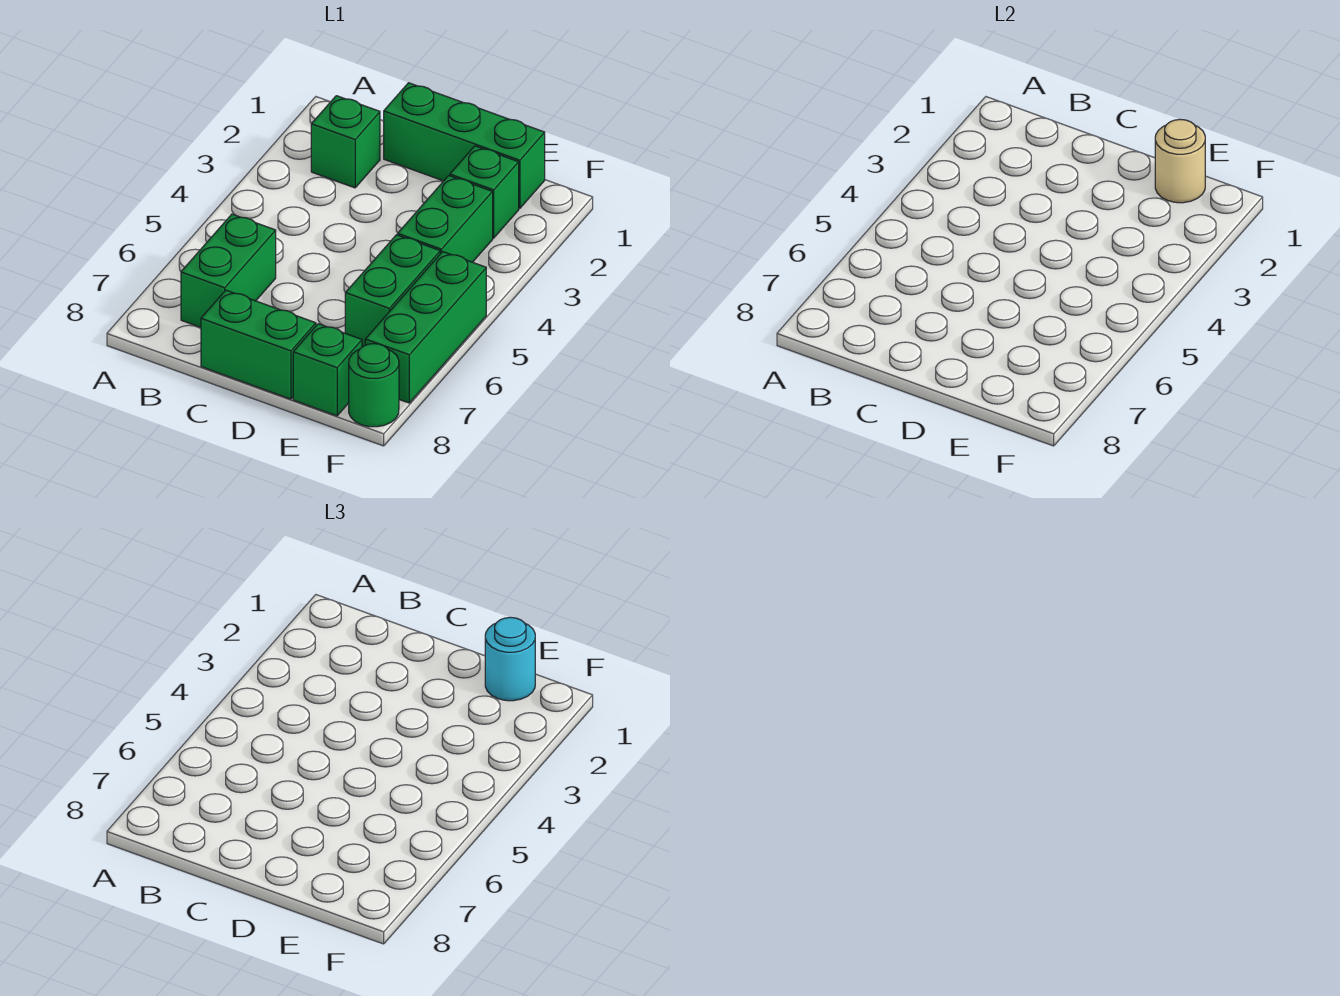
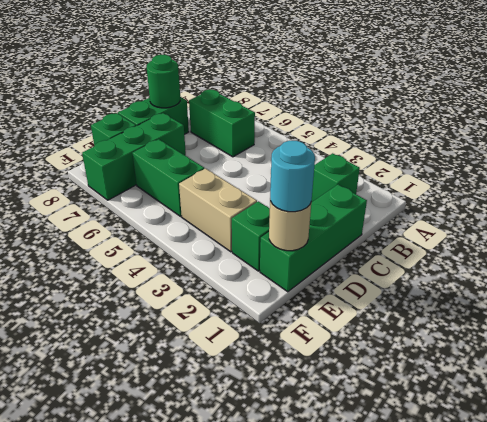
green 1x2 brick [398,176,493,262] -> tan 1x2 brick [179,169,257,252]
green 1x3 brick [365,252,486,403] -> green 1x3 brick turned to [82,113,186,200]
green 1x1 round brick [349,344,399,427] -> green 1x1 round brick moved to [147,55,180,108]

